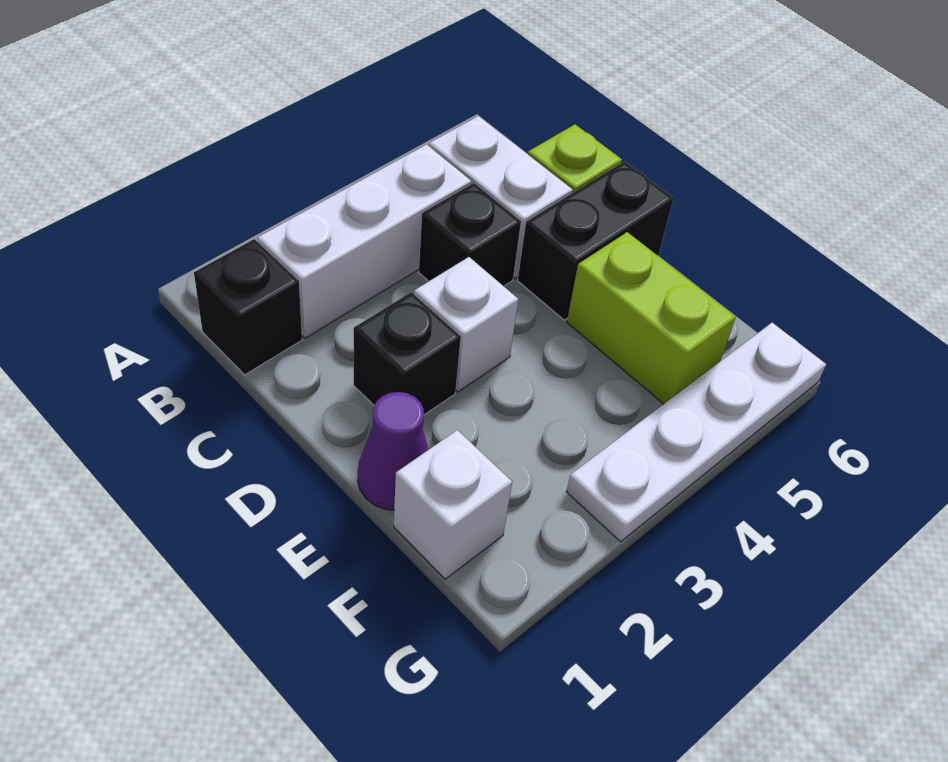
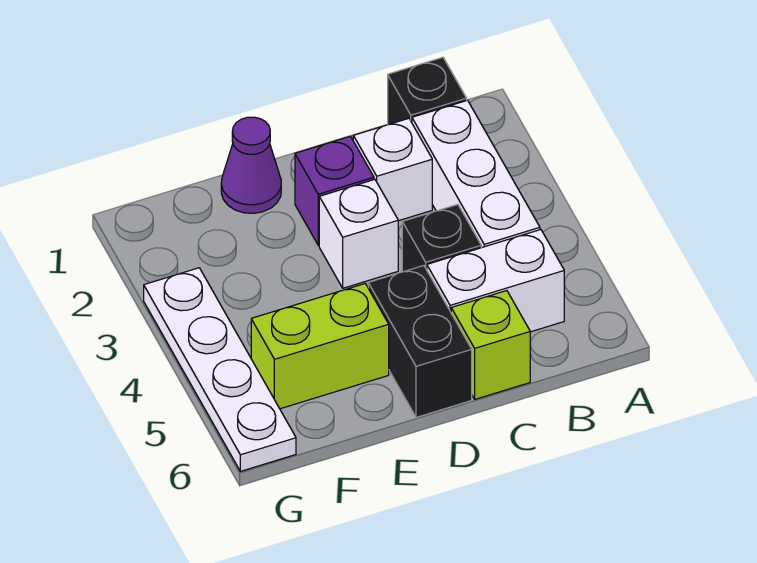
black 1x1 brick [354,292,461,415] -> purple 1x1 brick [295,136,374,245]
white 1x1 brick [394,430,512,579] -> white 1x1 brick moved to [353,118,432,221]

